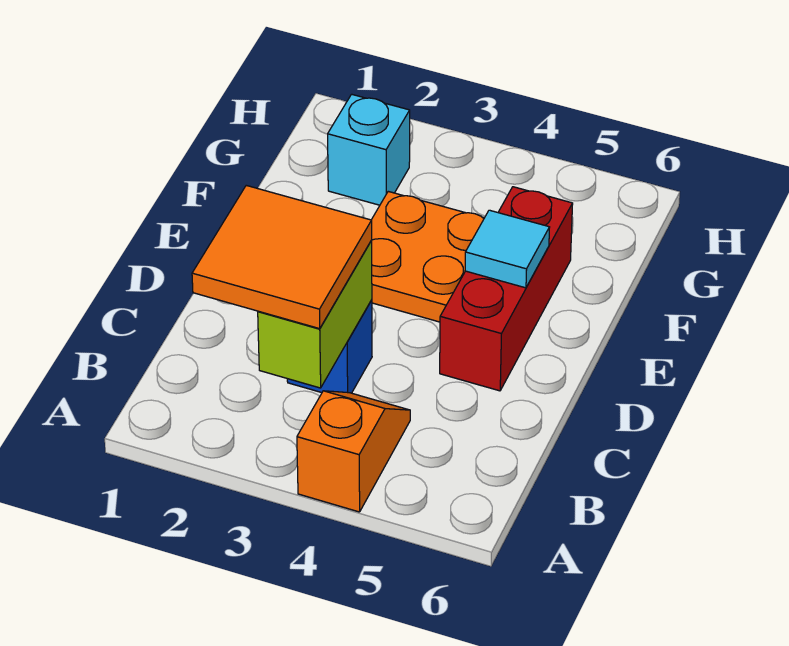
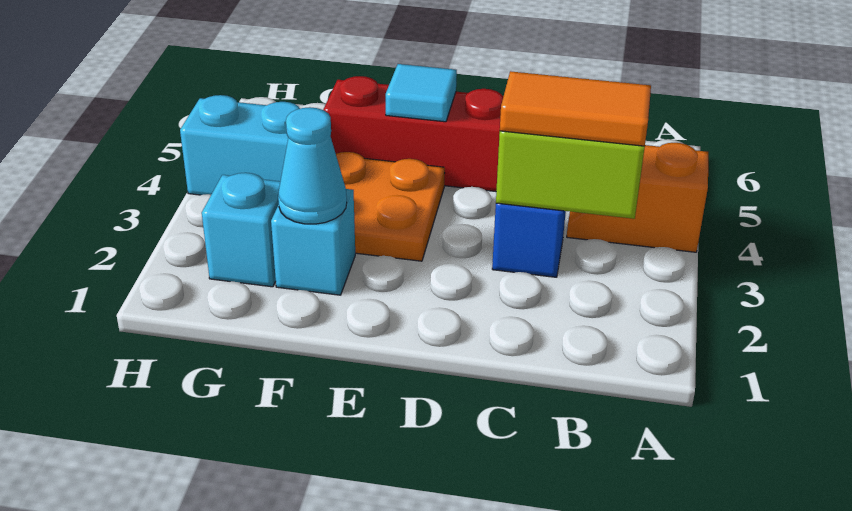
orange 2x2 tile [192,185,372,329] -> orange 1x2 tile [500,71,651,146]
none -> cyan 1x1 brick [271,189,355,295]
none -> cyan 1x1 cone [278,107,347,224]
none -> cyan 1x2 brick [180,95,300,195]

